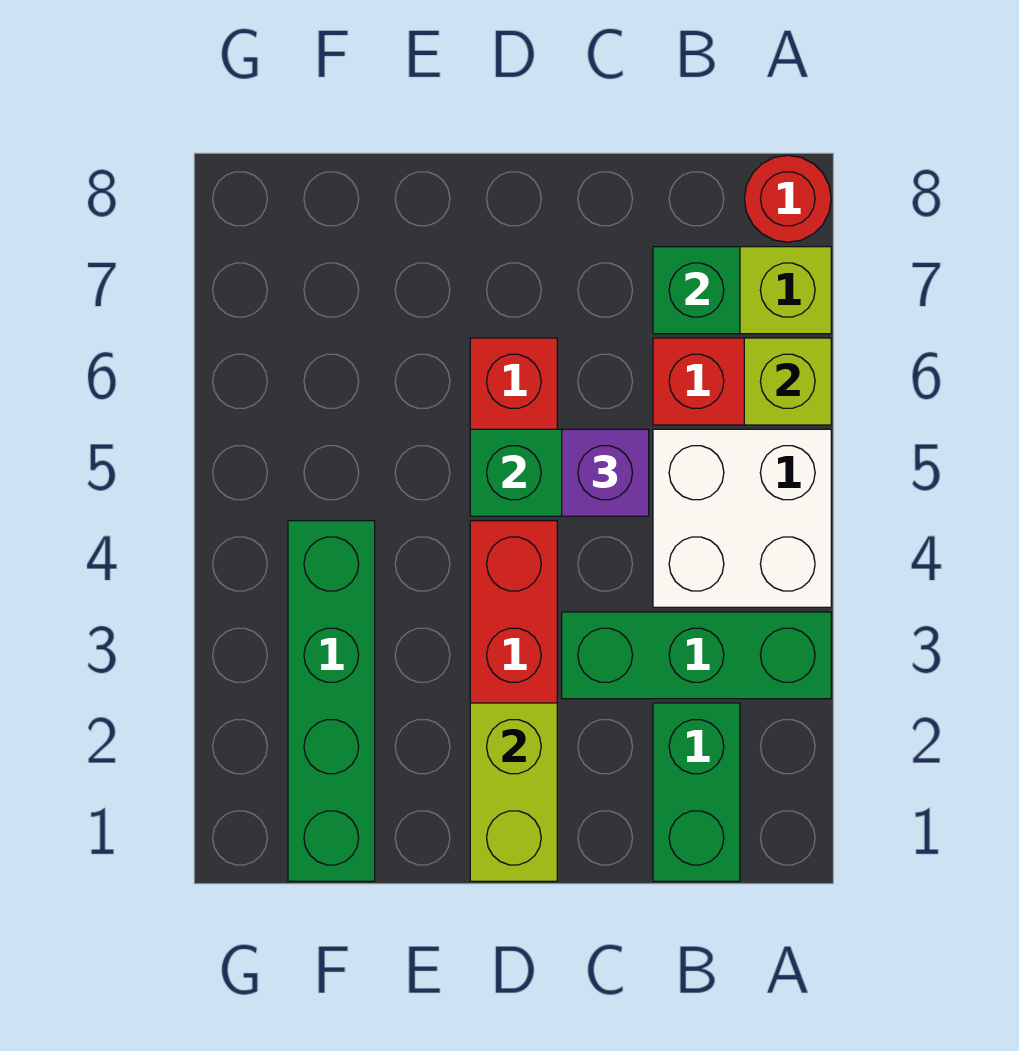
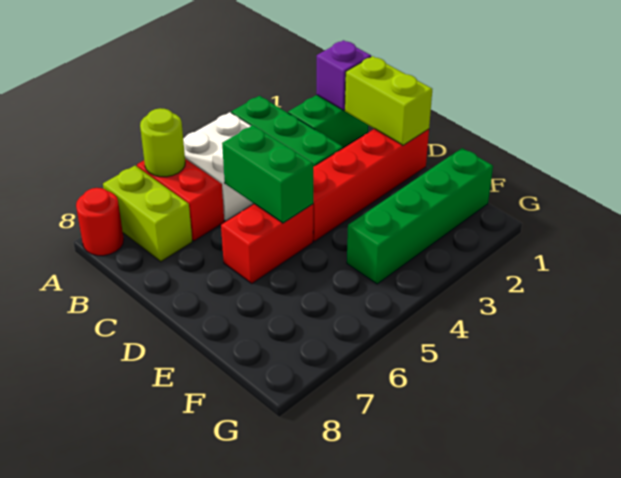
lime 1x1 brick [744,338,831,425] -> lime 1x1 round brick [140,108,185,177]
green 1x1 brick [653,247,740,334] -> none
purple 1x1 brick [562,429,649,516] -> purple 1x1 brick moved to [316,40,371,110]
lime 1x2 brick [470,703,557,881] -> lime 1x2 brick turned to [345,56,432,145]

